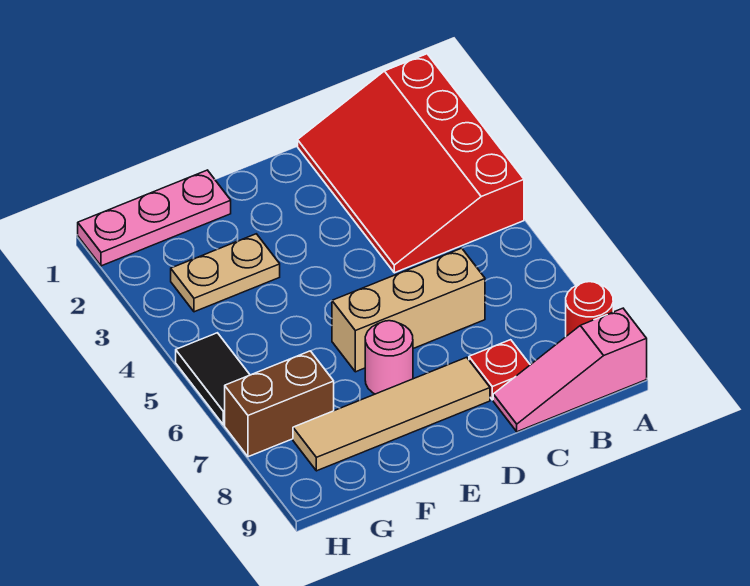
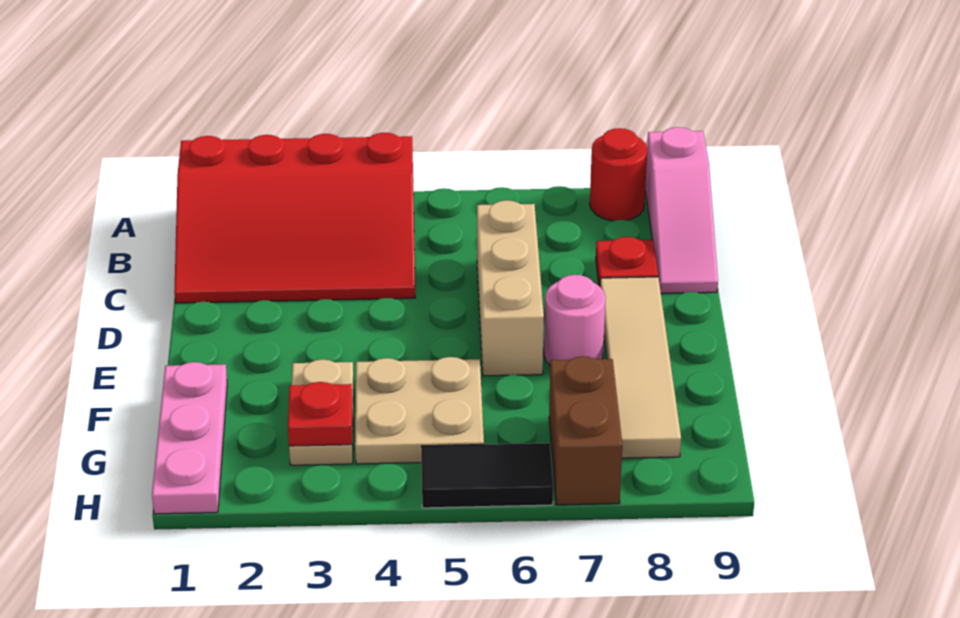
none -> tan 2x2 plate [355,357,484,464]
none -> red 1x1 plate [288,382,352,446]

